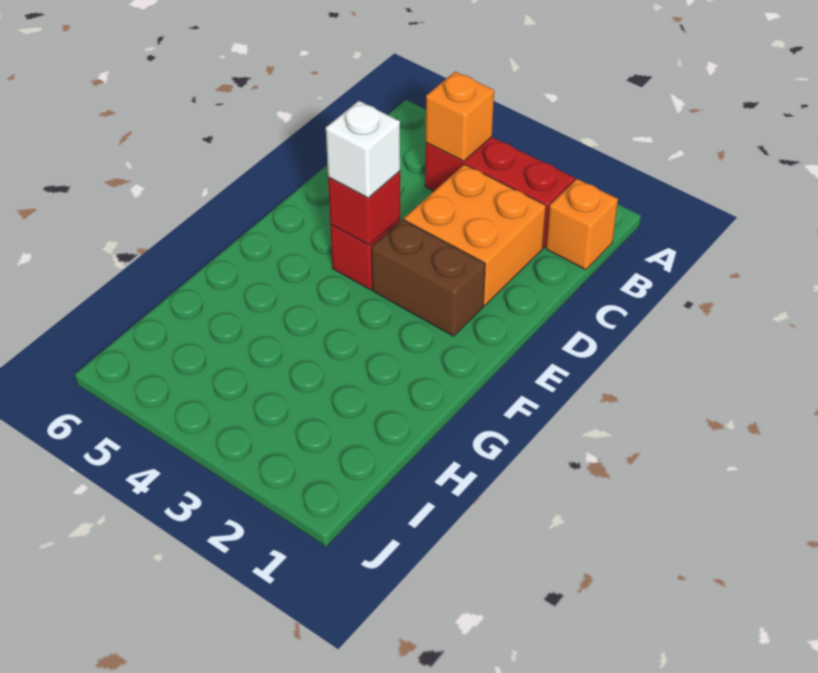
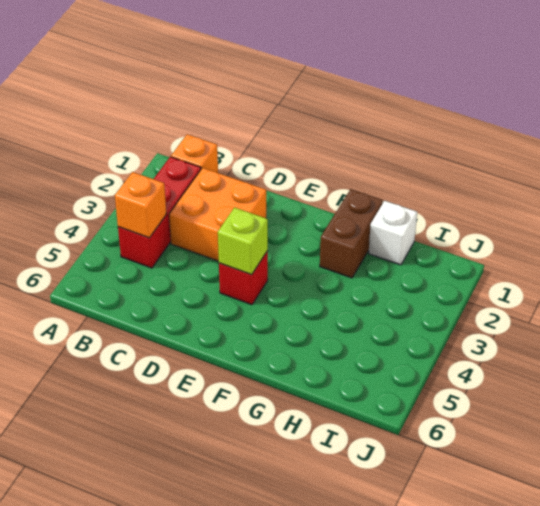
brown 1x2 brick [371,220,485,336] -> brown 1x2 brick moved to [320,189,383,278]
red 1x1 brick [328,171,400,245] -> lime 1x1 brick [218,207,268,275]
white 1x1 brick [326,101,400,198] -> white 1x1 brick moved to [369,201,417,265]

